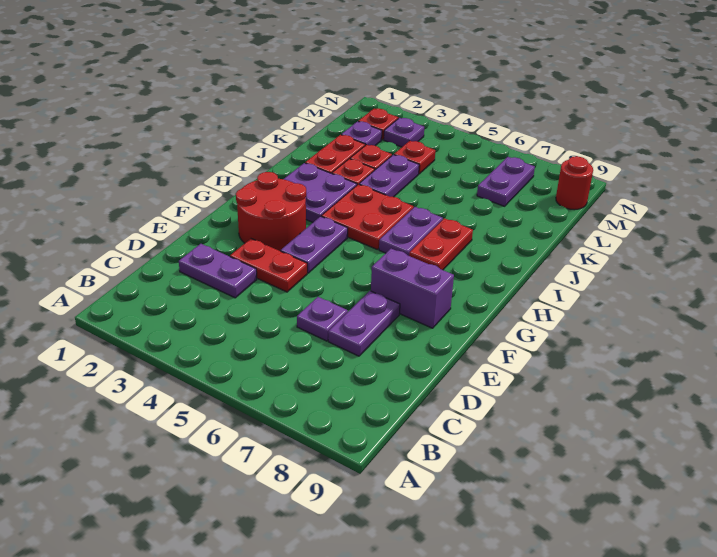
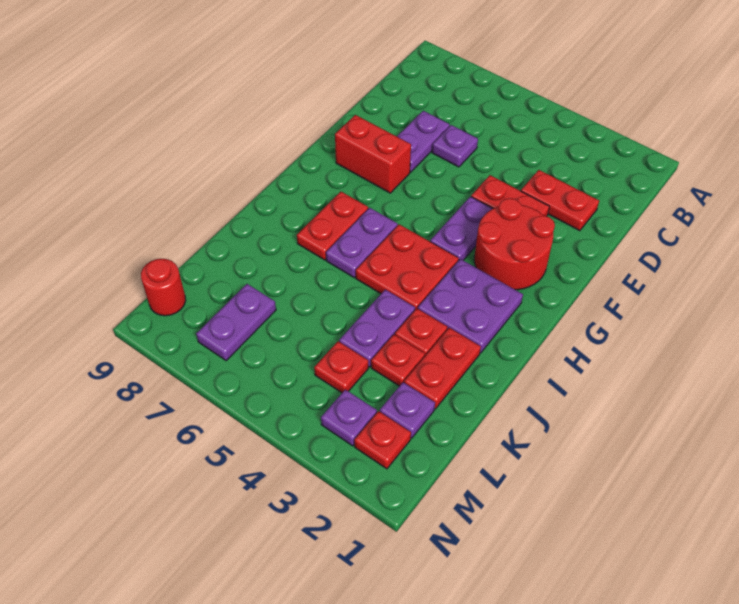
purple 1x2 plate [179,244,257,298] -> red 1x2 plate [521,170,599,231]
purple 1x2 brick [371,249,454,328] -> red 1x2 brick [335,115,411,193]

